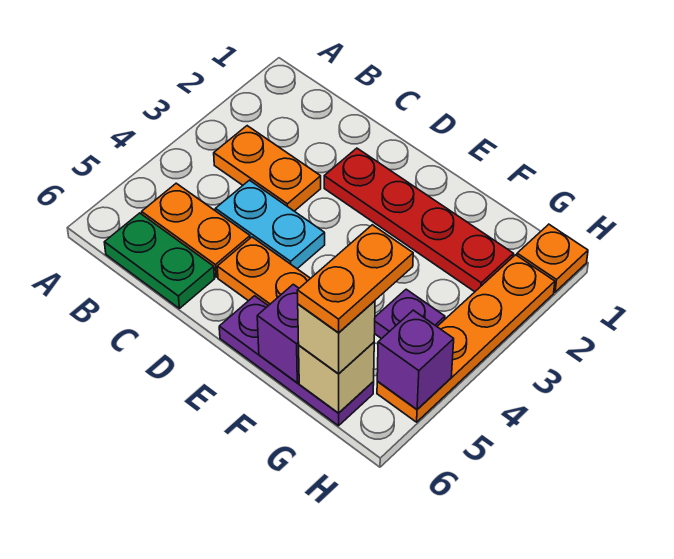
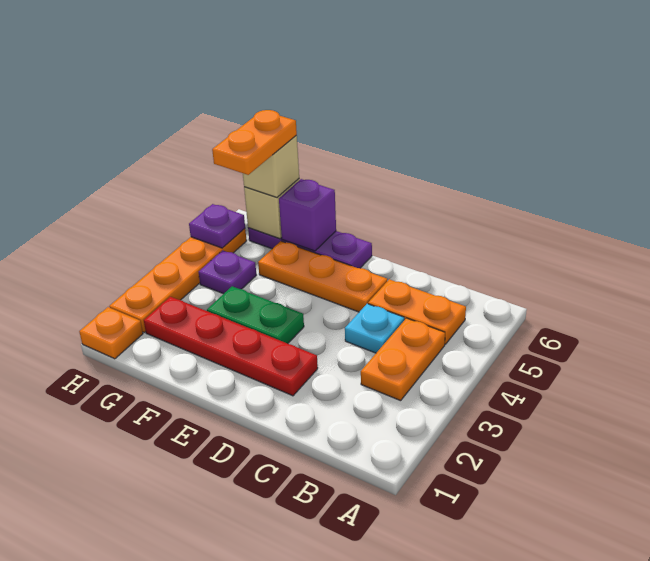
orange 1x2 plate [214,126,321,211] -> orange 1x2 plate turned to [361,318,445,401]
green 1x2 plate [104,213,214,308] -> green 1x2 plate moved to [207,286,304,344]
cyan 1x2 plate [216,180,325,269] -> cyan 1x1 plate [345,304,404,353]
purple 1x1 brick [377,310,454,409] -> purple 1x1 plate [189,204,245,248]

